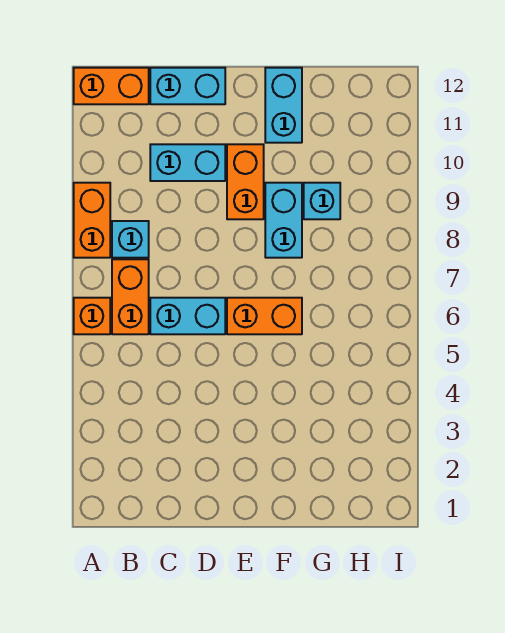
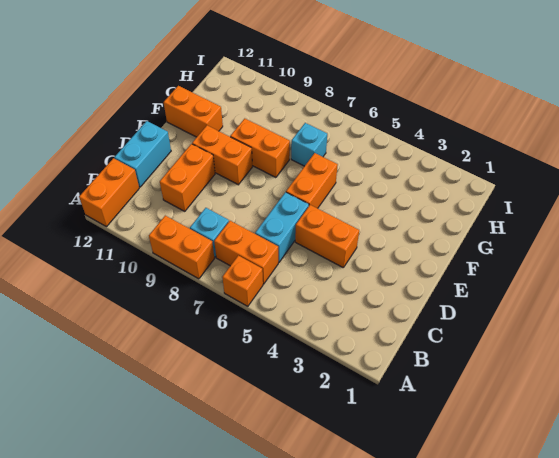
cyan 1x2 brick [150,144,225,181] -> orange 1x2 brick [160,144,215,211]
none -> orange 1x2 brick [295,205,359,267]
cyan 1x2 brick [265,183,302,258] -> orange 1x2 brick [230,119,290,177]
cyan 1x2 brick [265,68,302,143] -> orange 1x2 brick [164,86,223,137]
cyan 1x1 brick [304,183,340,219] -> cyan 1x1 brick moved to [291,123,327,166]

